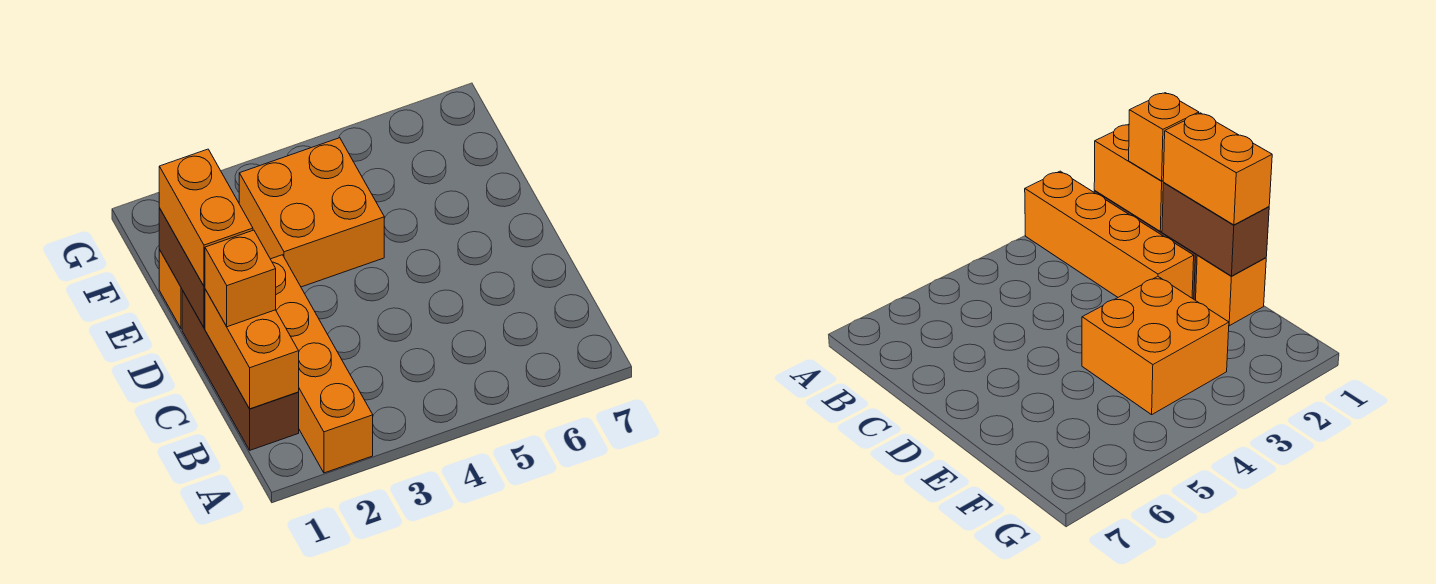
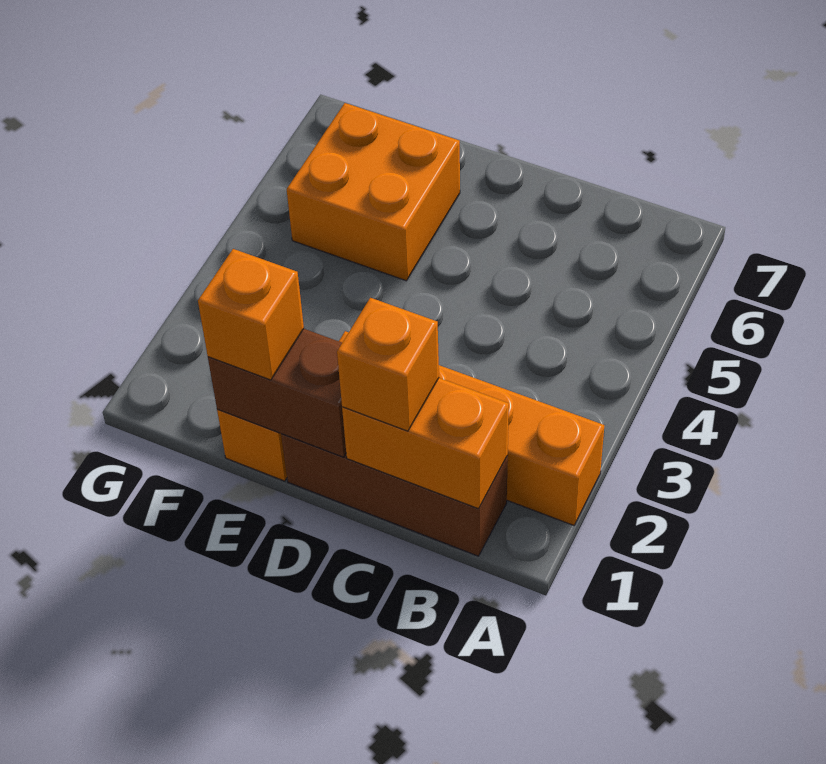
orange 1x2 brick [159,149,253,286] -> orange 1x1 brick [198,249,304,380]
orange 2x2 brick [239,138,384,287] -> orange 2x2 brick moved to [287,103,460,281]

